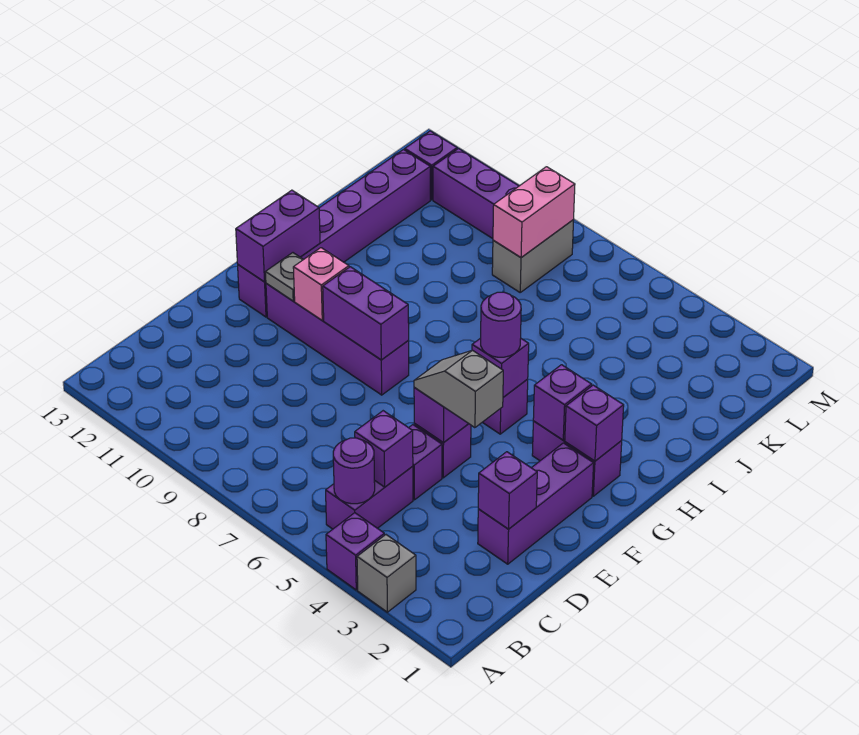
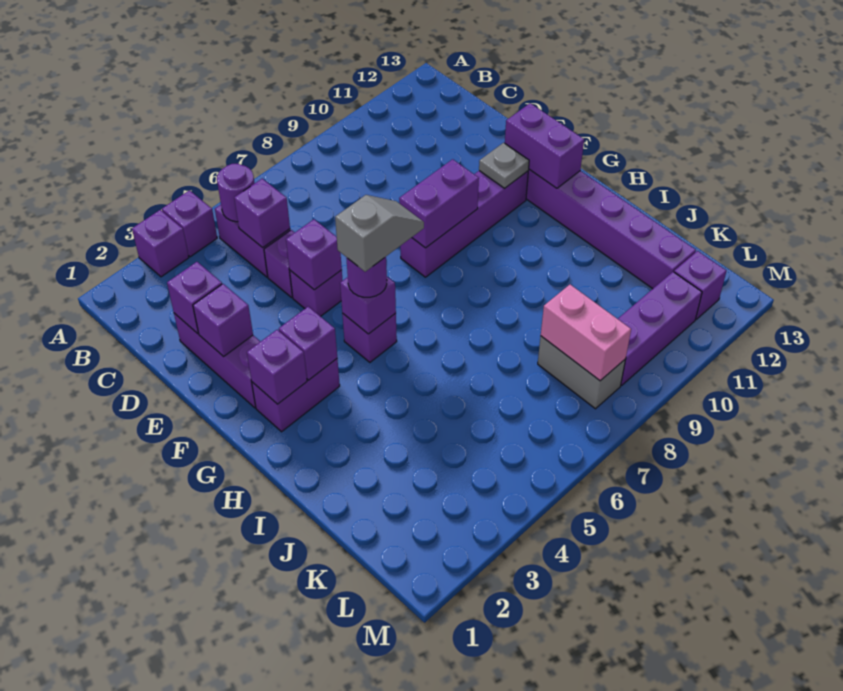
grey 1x1 brick [357,535,416,612] -> purple 1x1 brick [132,210,189,277]
none -> purple 1x1 brick [193,284,253,357]
grey 1x2 slope [414,350,503,428] -> grey 1x2 slope moved to [335,195,424,272]
pink 1x1 brick [293,248,349,320] -> none

